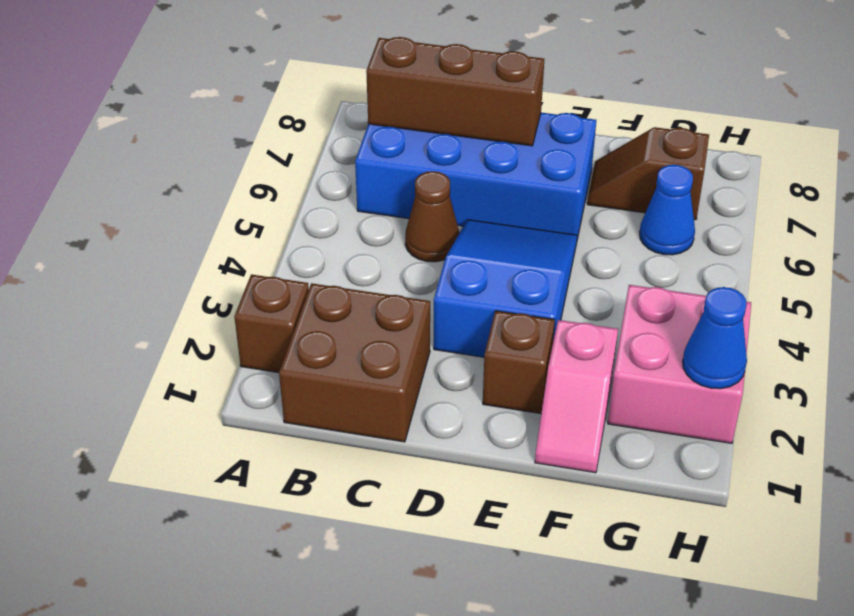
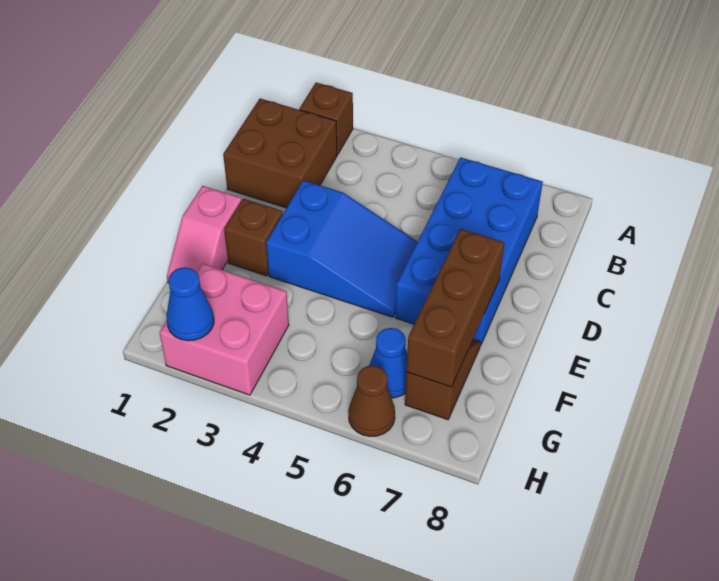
brown 1x3 brick [366,37,544,146] -> brown 1x3 brick moved to [407,229,504,387]
brown 1x1 cone [405,171,460,262] -> brown 1x1 cone moved to [348,366,395,437]
pink 1x2 slope [535,320,618,473] -> pink 1x2 slope turned to [167,186,241,283]

